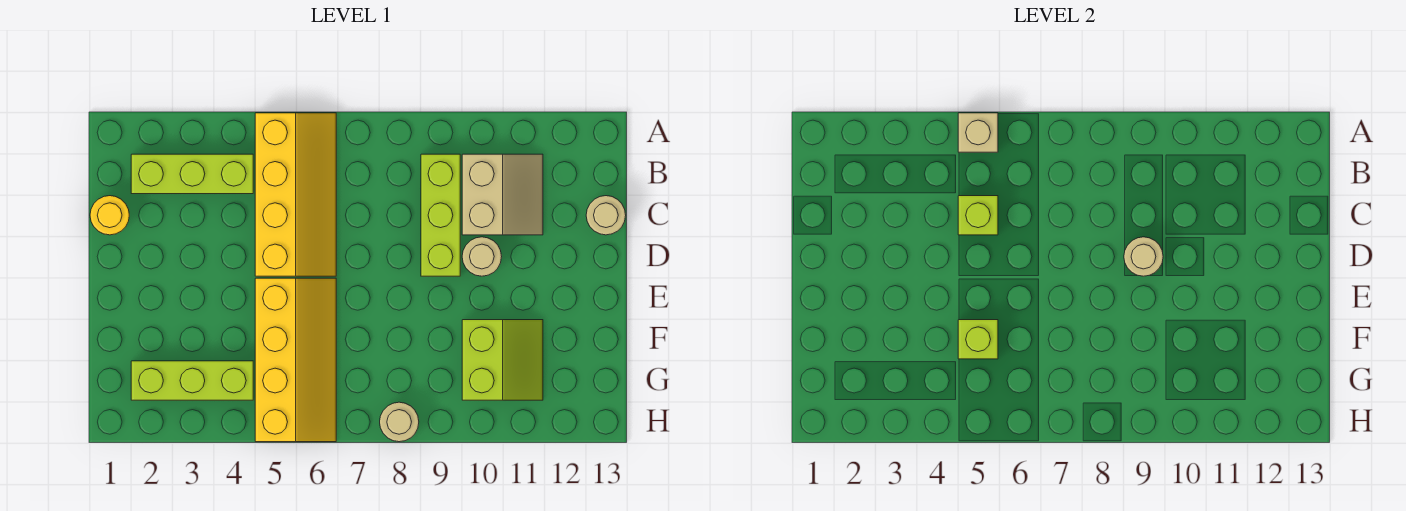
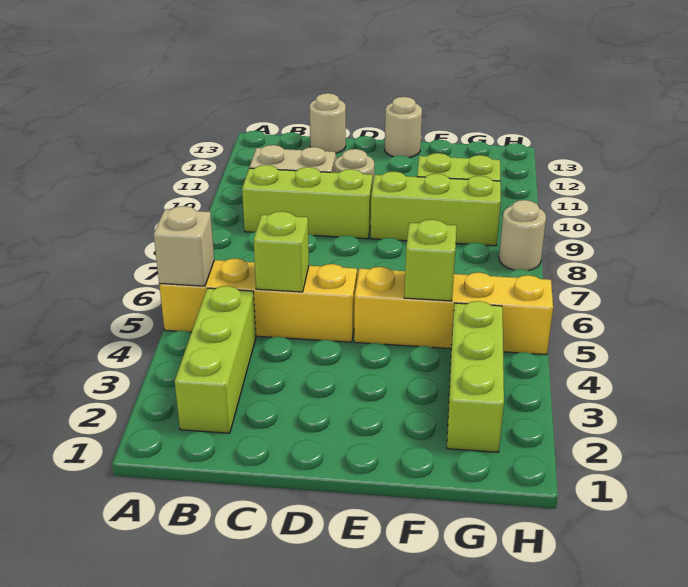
yellow 1x1 round brick [90,196,129,235] -> none
tan 1x1 round brick [1124,237,1163,276] -> tan 1x1 round brick moved to [385,97,422,158]
none -> lime 1x3 brick [371,171,501,246]

